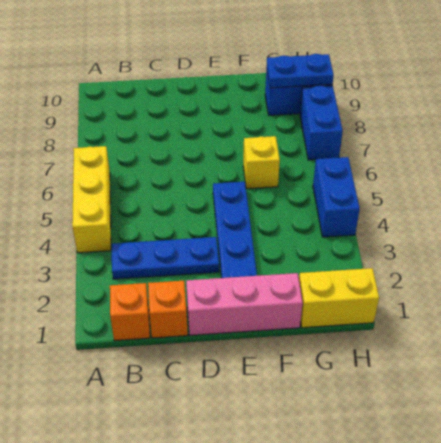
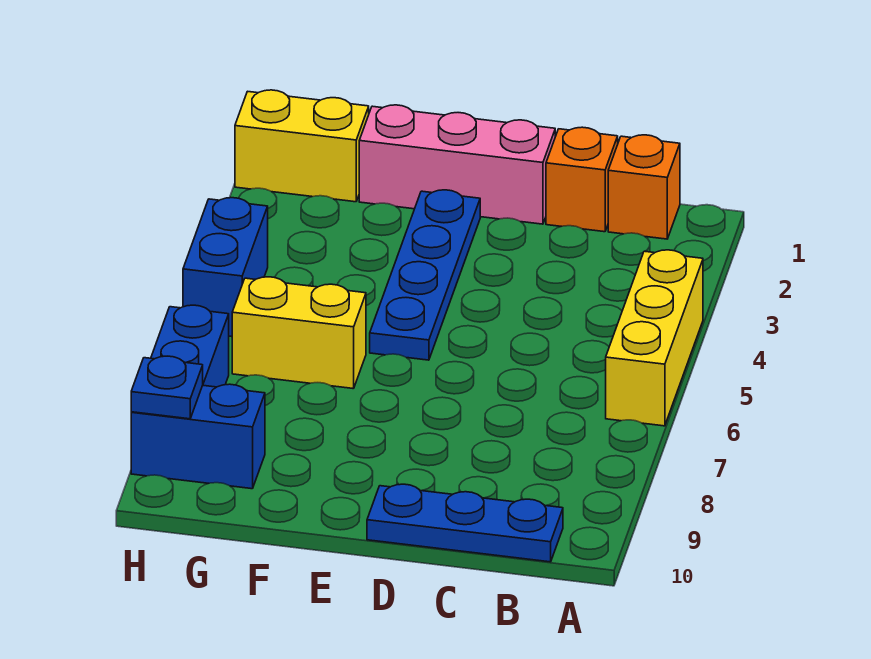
blue 1x3 plate [112,237,219,279] -> blue 1x3 plate moved to [367,484,563,562]
yellow 1x1 brick [243,136,280,189] -> yellow 1x2 brick [232,277,366,389]
blue 1x2 plate [267,54,334,88] -> blue 1x1 plate [131,356,203,419]

